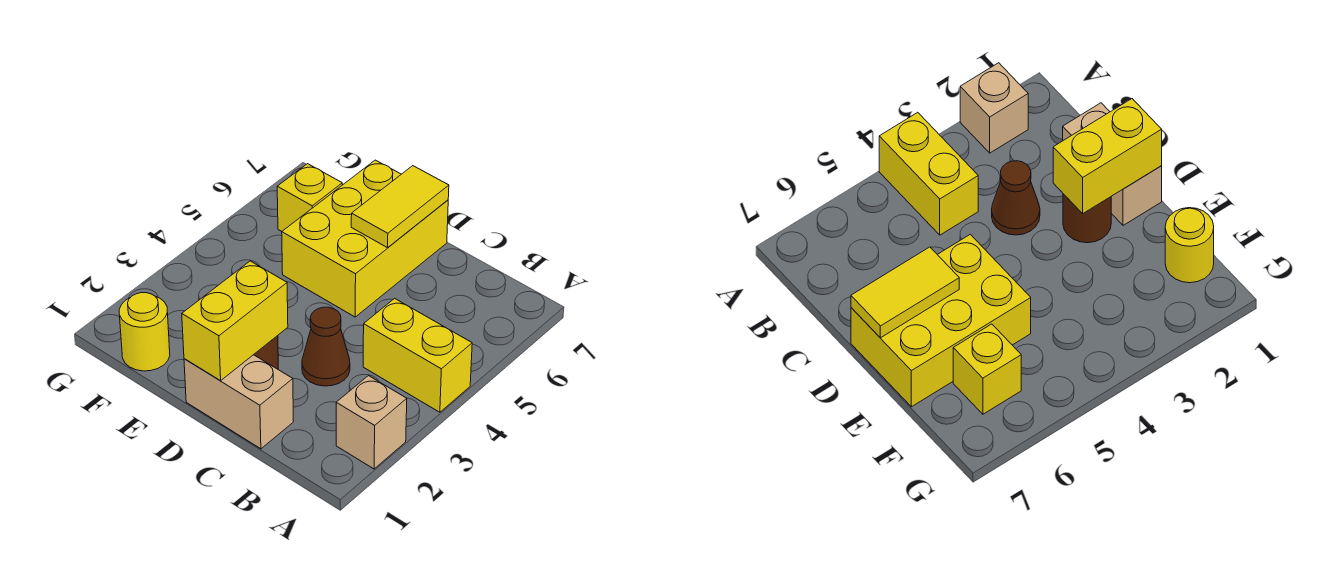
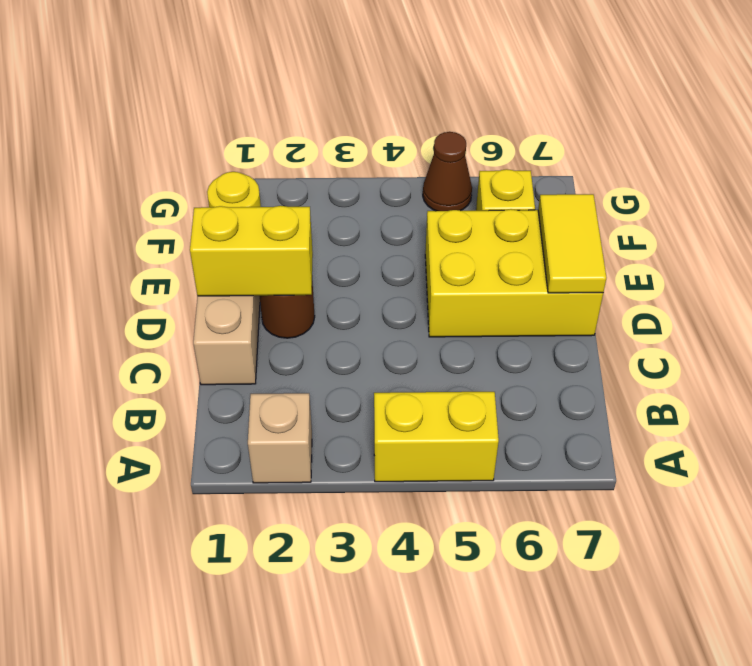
yellow 1x2 brick [363,298,472,412] -> yellow 1x2 brick turned to [374,392,499,482]
brown 1x1 cone [302,307,350,386] -> brown 1x1 cone moved to [423,132,472,211]
yellow 1x2 tile [351,166,449,248] -> yellow 1x2 tile turned to [538,194,607,293]

